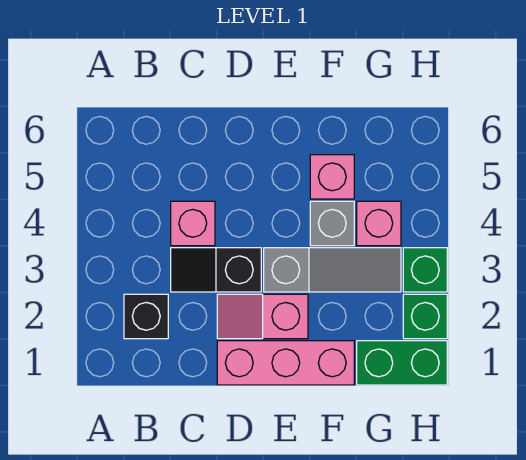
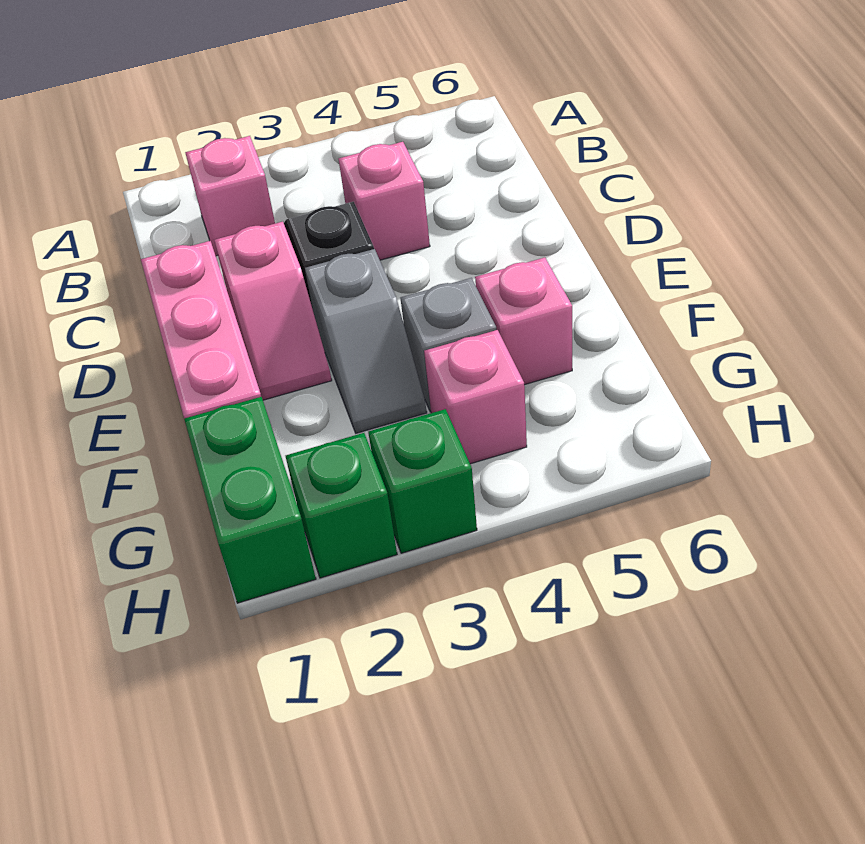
black 1x1 brick [124,294,168,339] -> pink 1x1 brick [185,136,275,256]
pink 1x2 slope [217,294,308,339] -> pink 1x2 slope turned to [214,222,332,400]
grey 1x3 slope [264,248,401,292] -> grey 1x2 slope [305,249,427,433]

